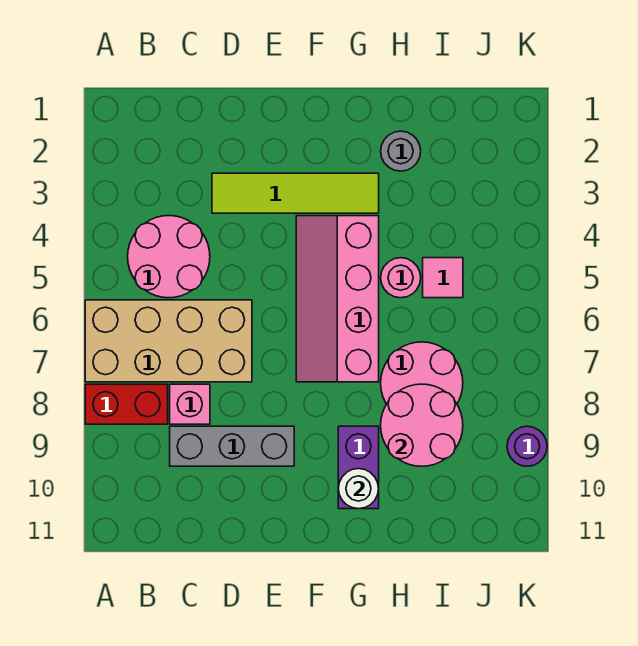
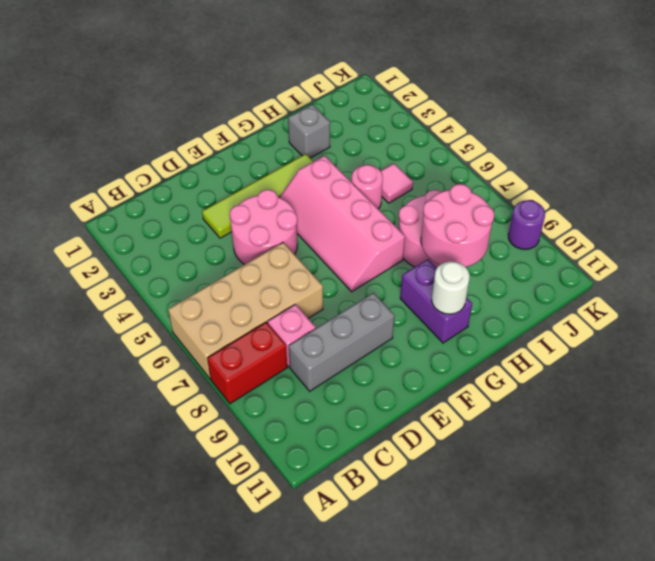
pink 2x2 round brick [128,216,210,298] -> pink 2x2 round brick moved to [230,190,297,265]
grey 1x1 round brick [381,131,421,171] -> grey 1x1 brick [288,105,330,158]

